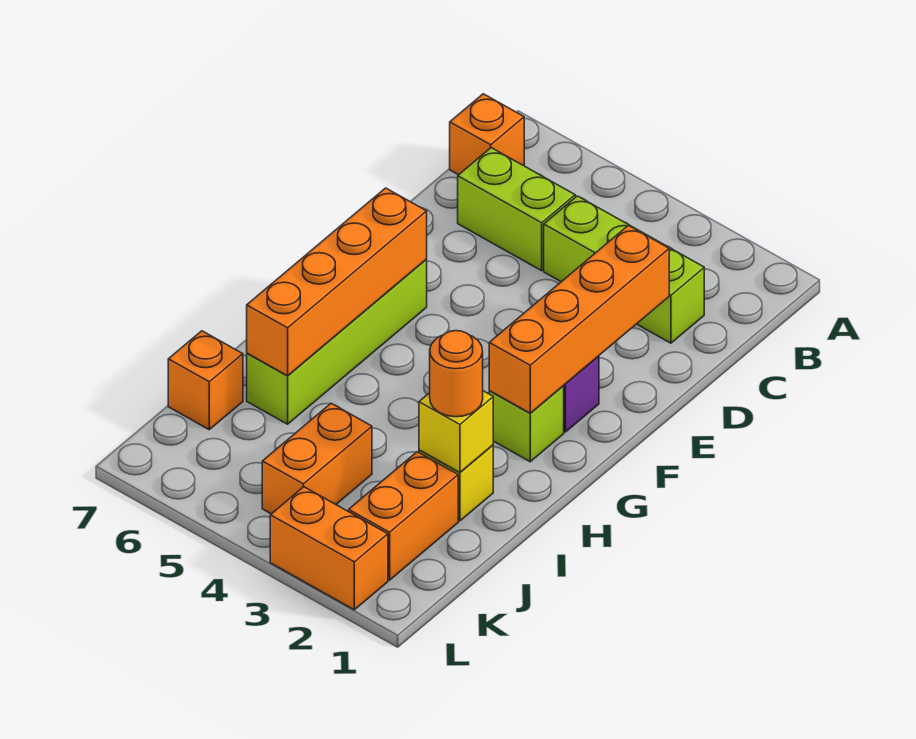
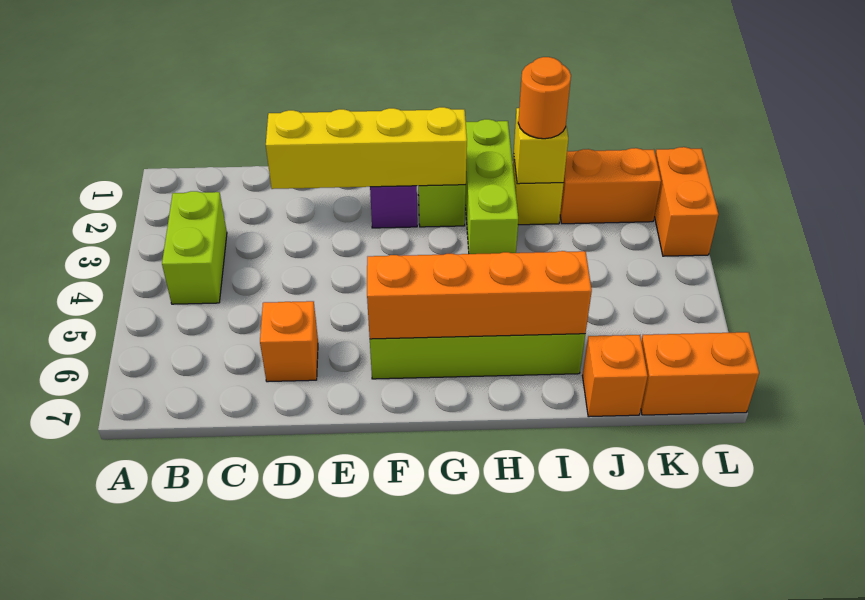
orange 1x1 brick [450,94,524,175] -> orange 1x1 brick moved to [260,301,318,382]
lime 1x3 brick [544,196,704,343] -> lime 1x3 brick moved to [465,119,518,254]
lime 1x2 brick [458,148,575,271] -> lime 1x2 brick moved to [162,191,227,304]
orange 1x4 brick [489,226,669,413] -> yellow 1x4 brick [266,107,467,189]
orange 1x2 brick [262,403,372,514] -> orange 1x2 brick moved to [641,332,759,415]

